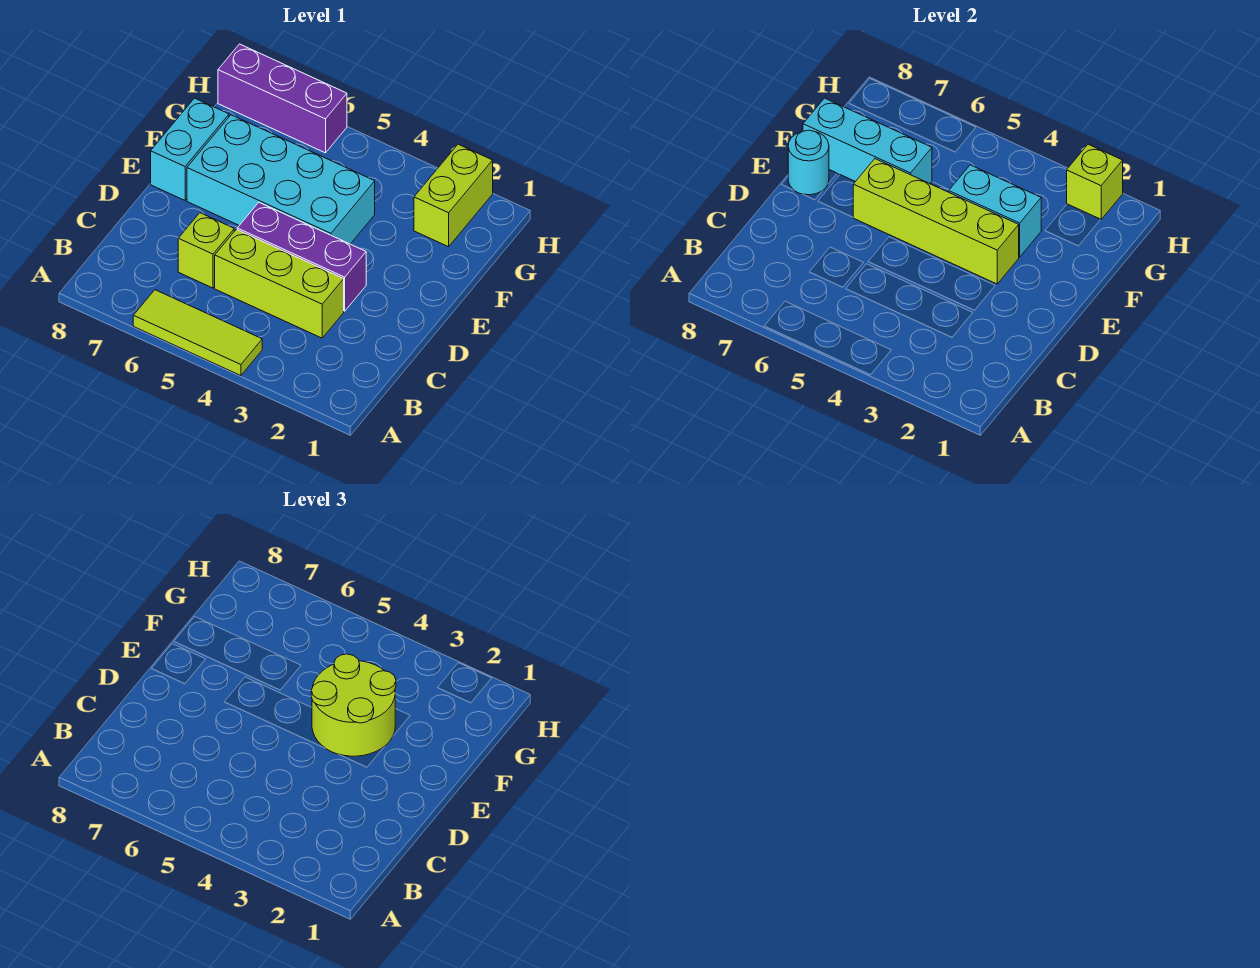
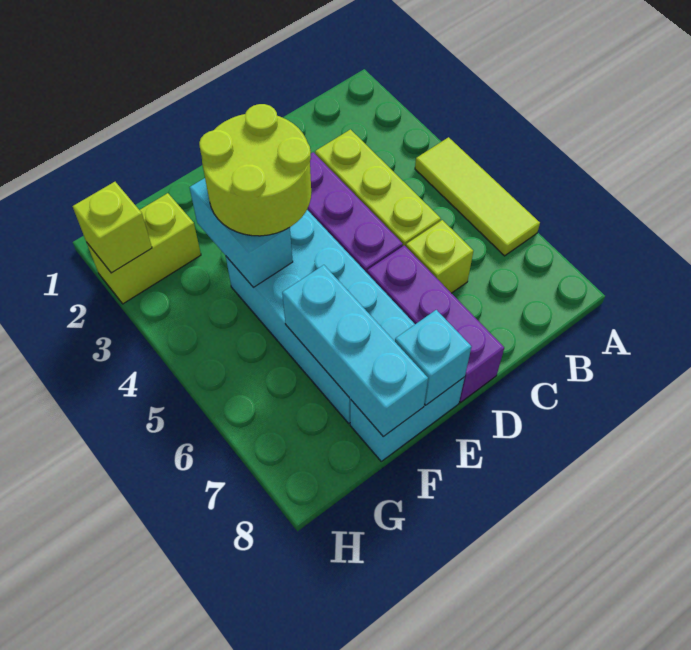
lime 1x4 brick [853,159,1019,284] -> none
cyan 1x1 round brick [788,130,829,195] -> cyan 1x1 brick [395,310,471,405]
purple 1x3 brick [218,44,347,153] -> purple 1x3 brick moved to [367,245,504,402]

